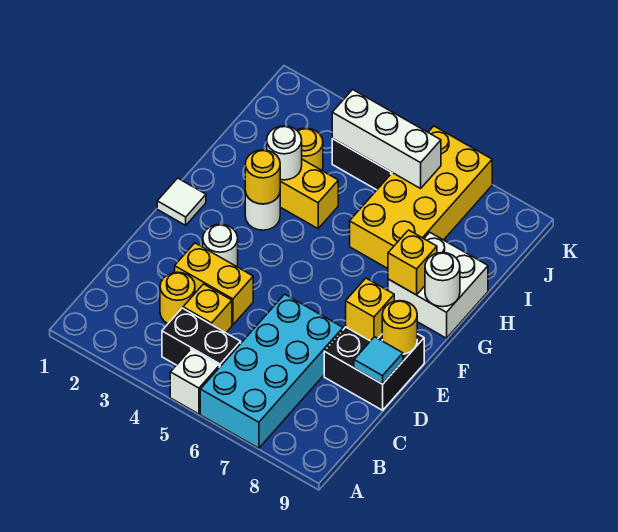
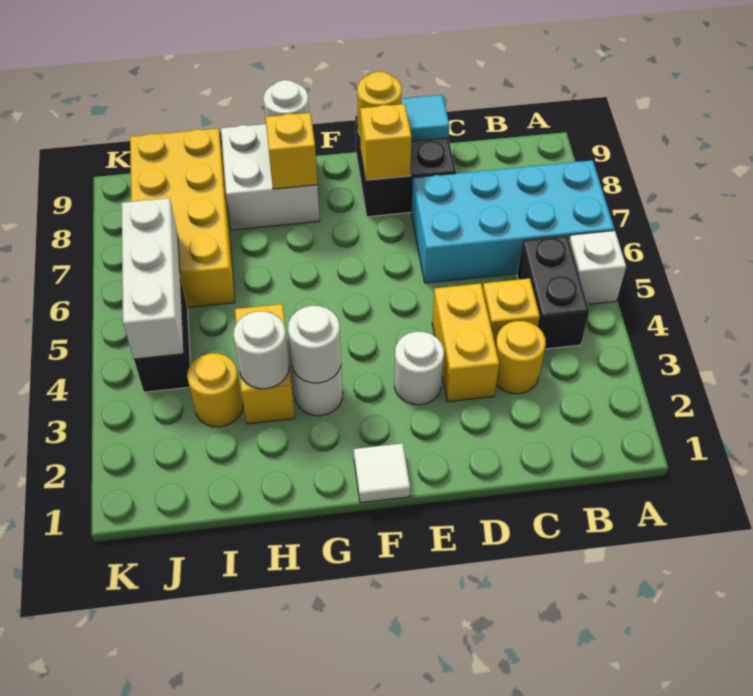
yellow 1x1 round brick [245,150,280,204] -> white 1x1 round brick [288,306,341,383]
yellow 2x4 brick [350,126,492,269] -> yellow 2x4 brick turned to [130,129,235,308]

